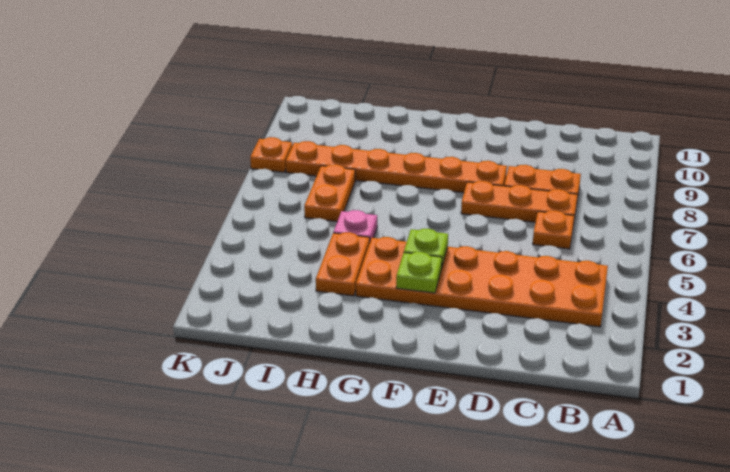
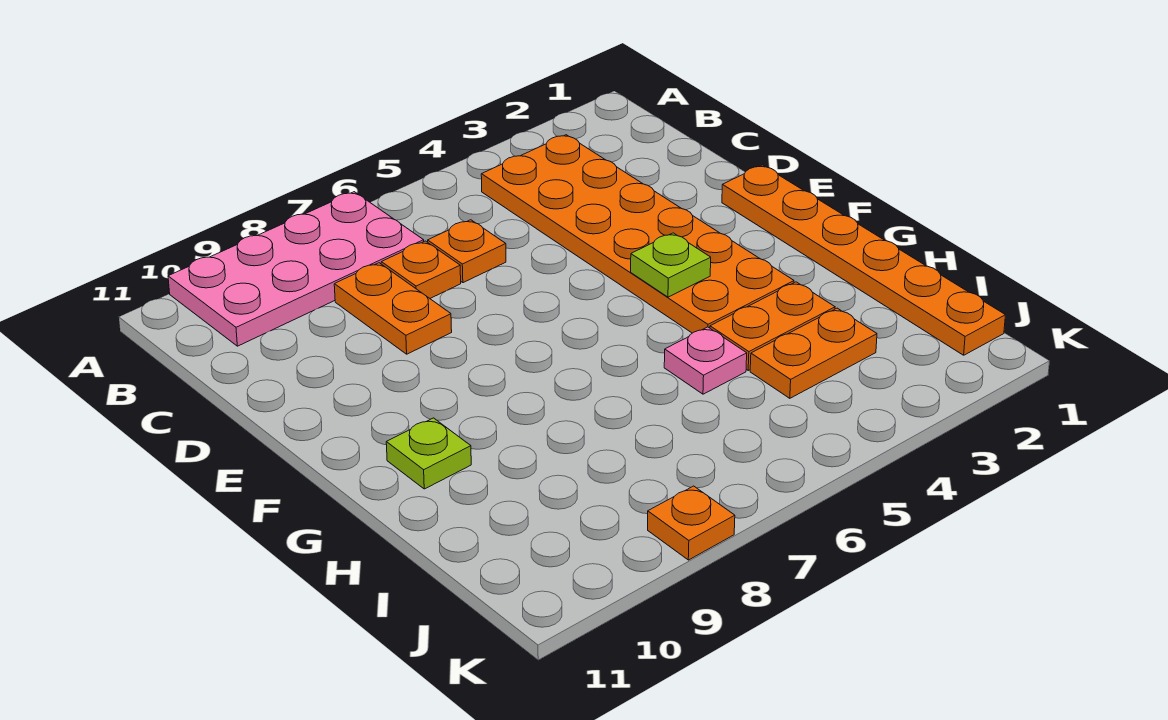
none -> pink 2x4 plate [168,192,424,346]
orange 1x3 plate [461,181,578,222] -> orange 1x1 plate [381,241,461,298]
orange 1x6 plate [286,141,507,193] -> orange 1x6 plate moved to [722,165,1005,355]
lime 1x1 plate [396,252,442,293] -> lime 1x1 plate moved to [386,418,471,489]
orange 1x2 plate [304,164,355,222] -> orange 1x2 plate moved to [750,308,877,398]

